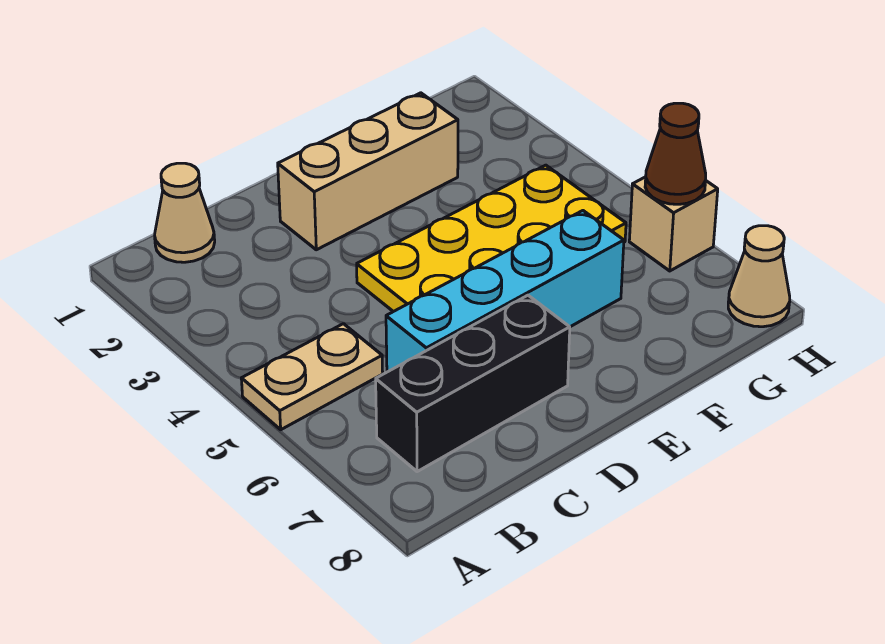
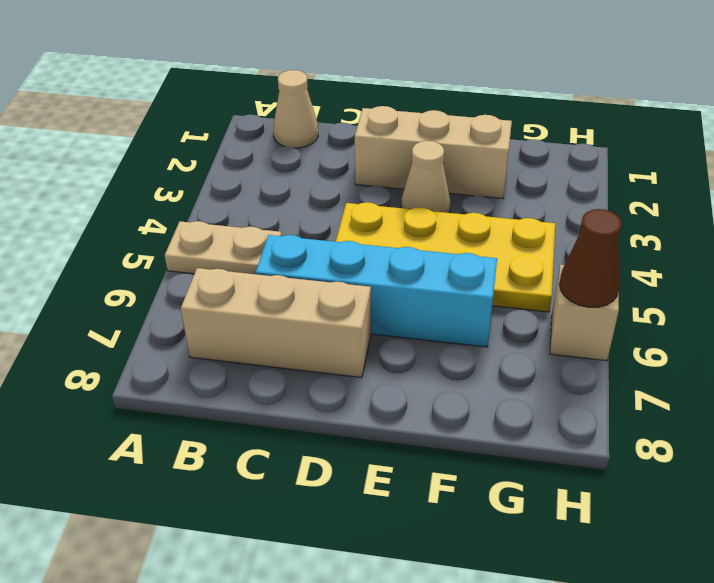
black 1x3 brick [376,295,570,471] -> tan 1x3 brick [181,268,371,378]
tan 1x1 cone [728,226,790,327] -> tan 1x1 cone moved to [401,141,450,213]

